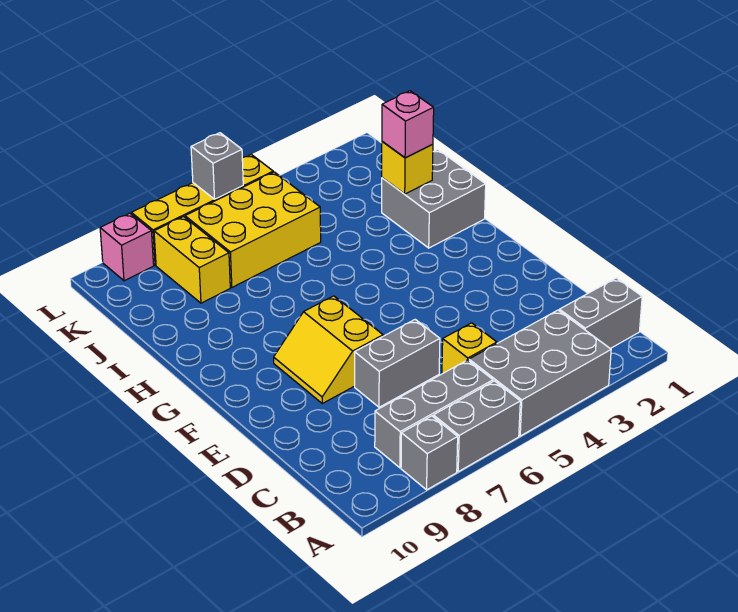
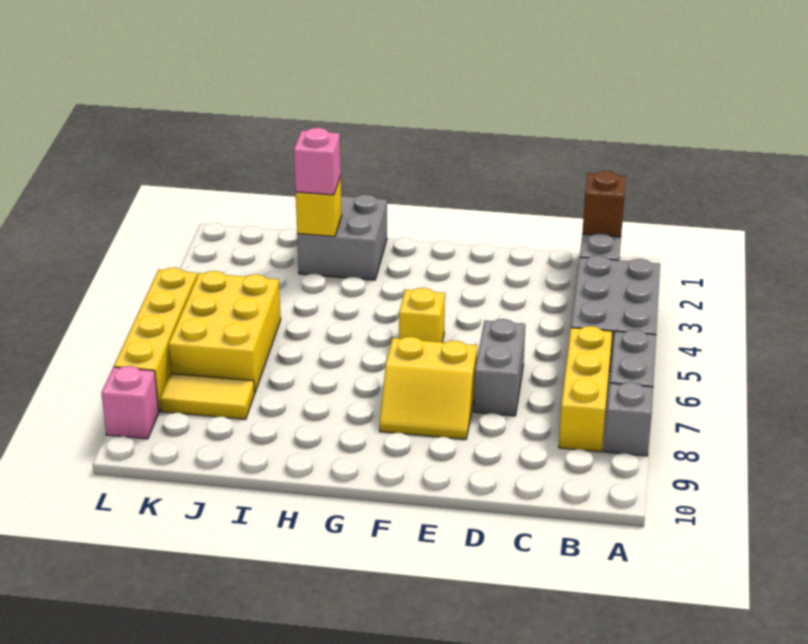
none -> brown 1x1 brick [582,171,626,237]
grey 1x3 brick [375,360,493,468] -> yellow 1x3 brick [559,326,612,452]
yellow 1x1 brick [442,323,497,374] -> yellow 1x1 brick moved to [399,288,445,342]
yellow 1x2 brick [154,217,230,303] -> yellow 1x2 tile [160,373,255,419]
grey 1x1 brick [191,133,243,199] -> none

